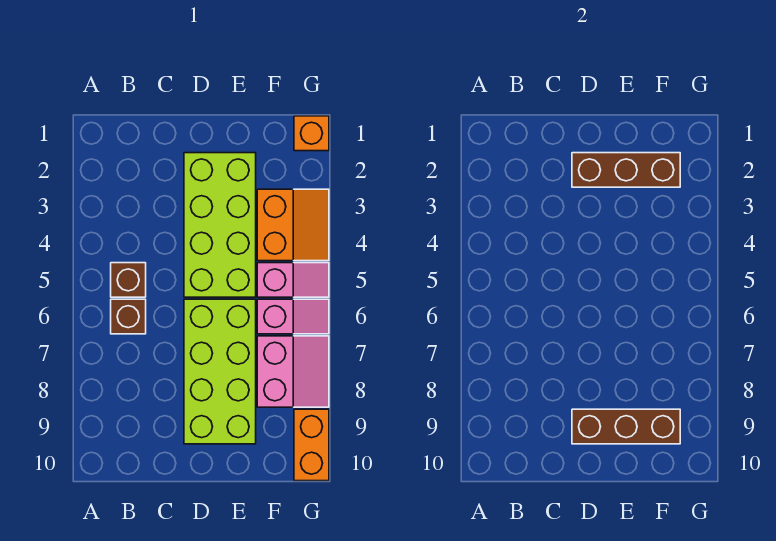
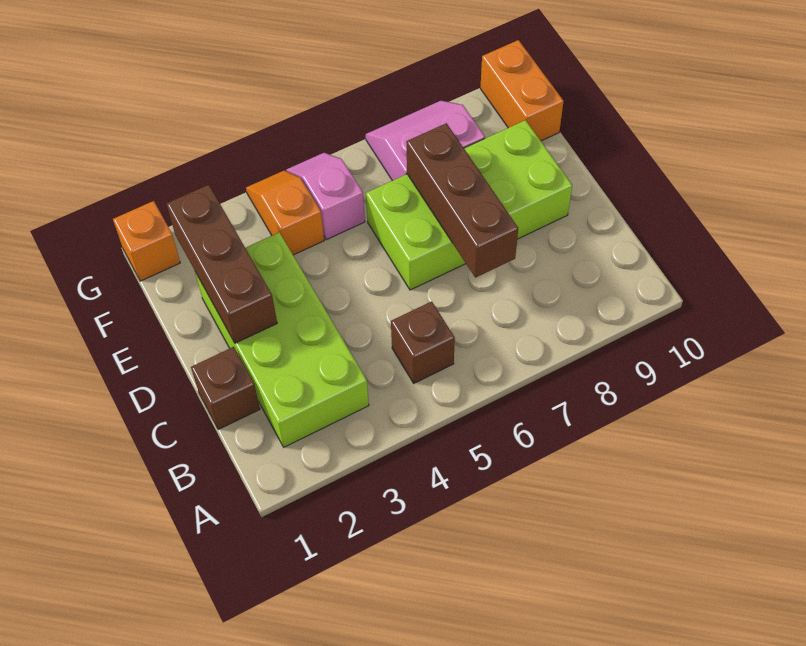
brown 1x1 brick [111,299,146,334] -> brown 1x1 brick moved to [191,347,260,430]
lime 2x4 brick [184,153,256,297] -> lime 2x4 brick turned to [195,232,369,447]
brown 1x3 brick [572,409,680,444] -> brown 1x3 brick moved to [406,123,518,278]
orange 2x2 slope [257,189,329,261] -> orange 1x2 slope [246,170,324,255]
pink 1x2 slope [257,299,329,334] -> none
orange 1x2 brick [294,409,329,481] -> orange 1x2 brick turned to [480,40,564,141]

